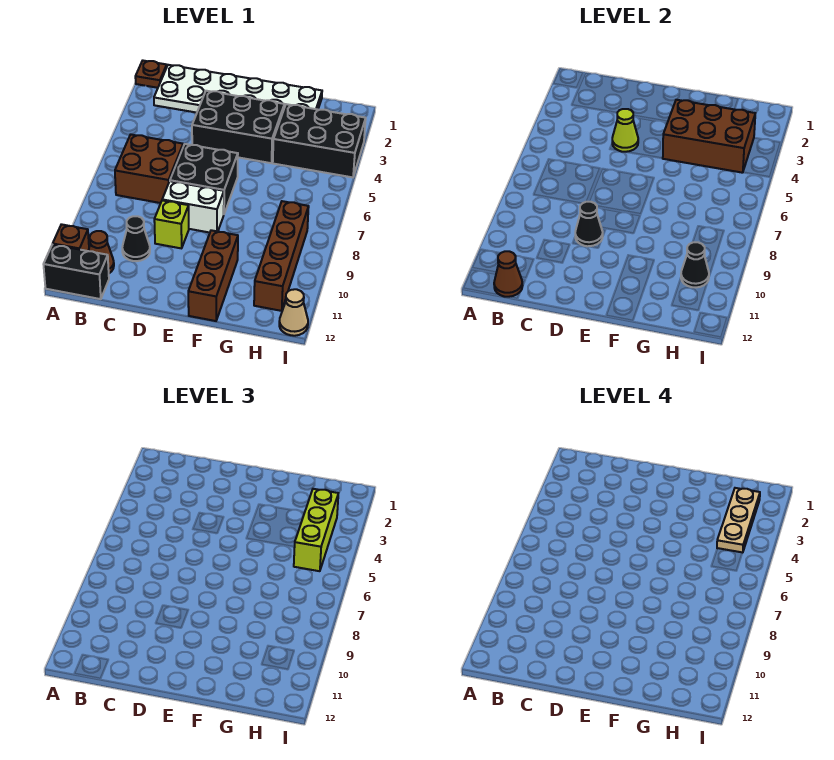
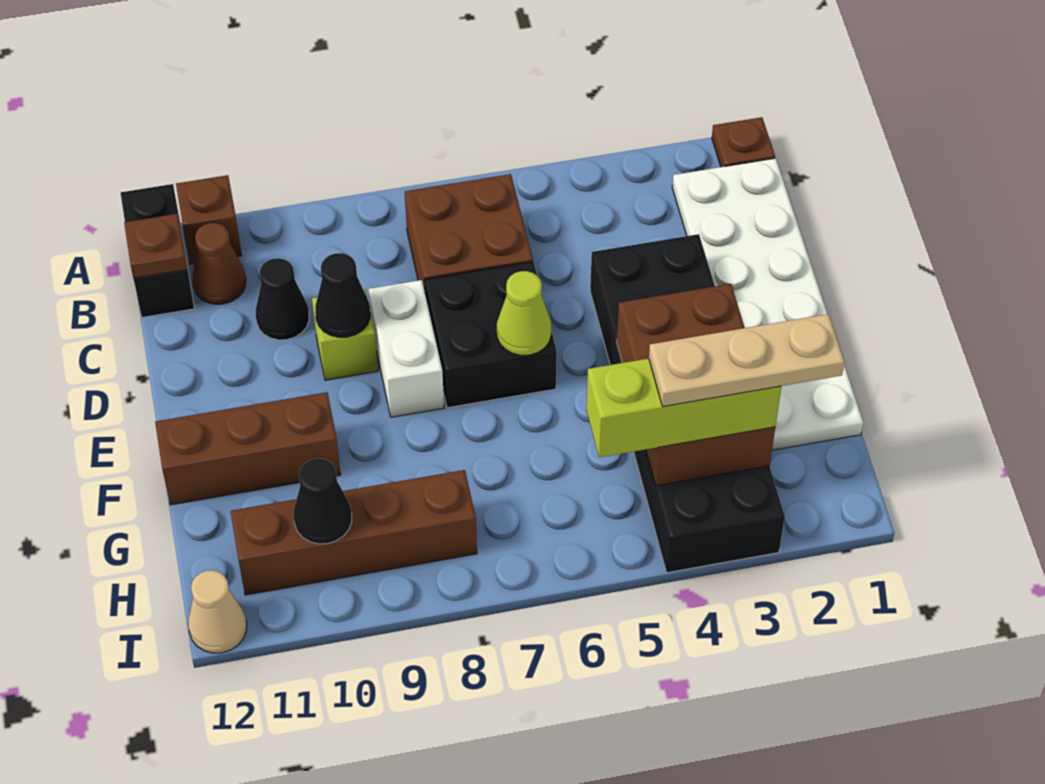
brown 1x1 cone [494,251,523,297] -> brown 1x1 plate [124,214,187,278]
lime 1x1 cone [612,109,638,152] -> lime 1x1 cone moved to [497,271,551,355]

